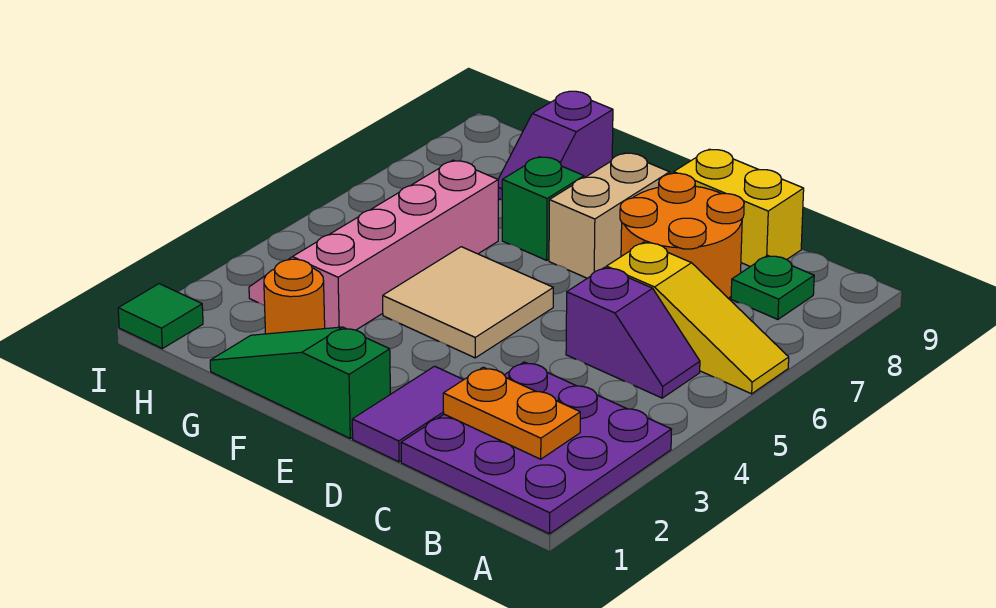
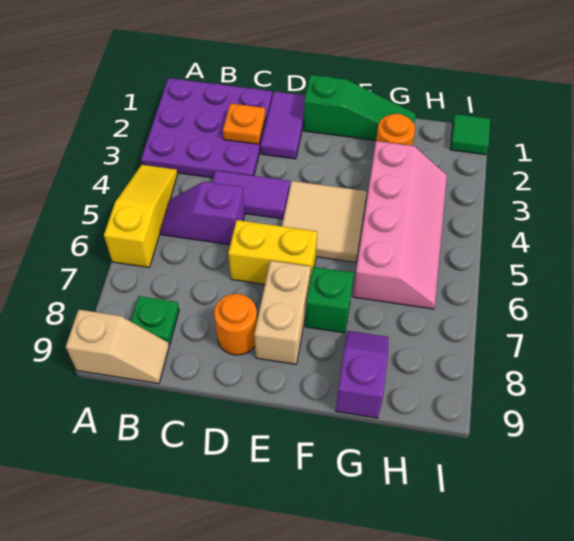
yellow 1x3 slope [606,242,789,394] -> yellow 1x3 slope turned to [104,165,178,267]
none -> tan 1x2 slope [66,310,169,384]
orange 1x2 plate [443,367,580,459] -> orange 1x1 plate [223,103,265,144]
none -> purple 1x2 tile [212,171,290,219]
orange 2x2 round brick [620,173,744,298] -> orange 1x1 round brick [214,294,257,355]
yellow 1x2 brick [674,149,804,267] -> yellow 1x2 brick moved to [228,220,317,284]

